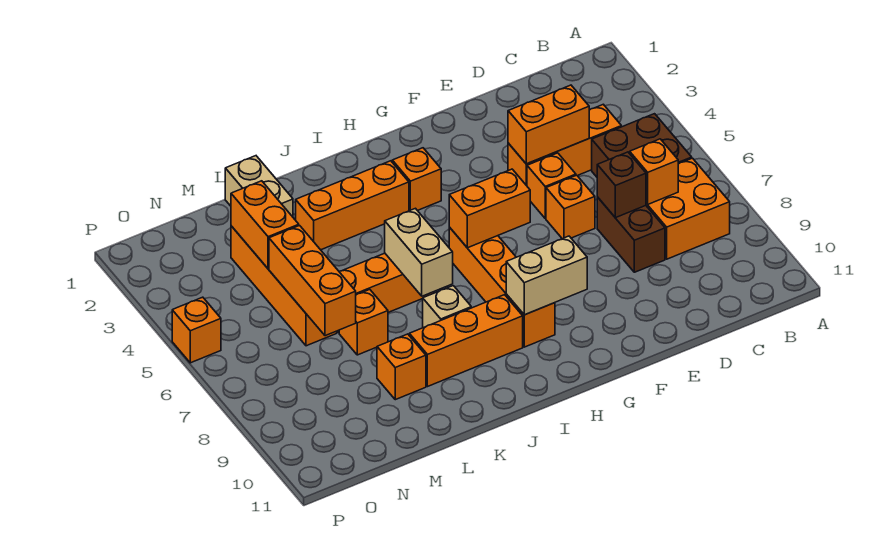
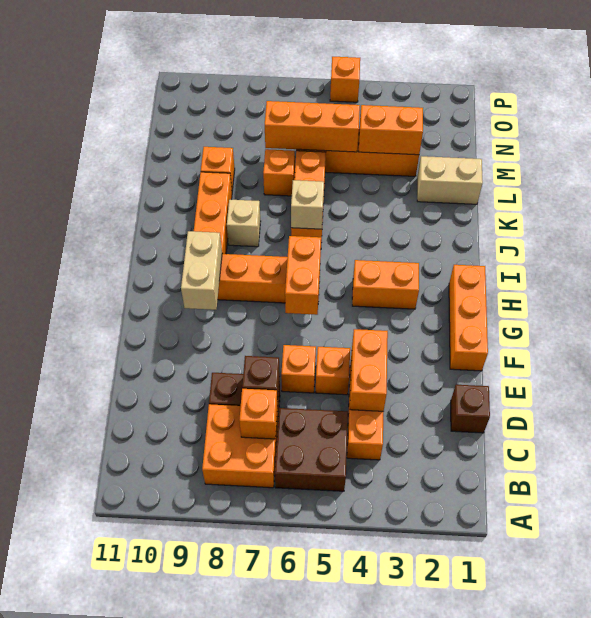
none -> brown 1x1 brick [451,385,490,433]
orange 1x1 brick [392,148,441,211] -> orange 1x2 brick [352,260,419,309]
orange 1x3 brick [296,161,409,250] -> orange 1x3 brick moved to [449,265,488,371]
tan 1x2 brick [385,208,453,296] -> tan 1x1 brick [291,180,324,229]

